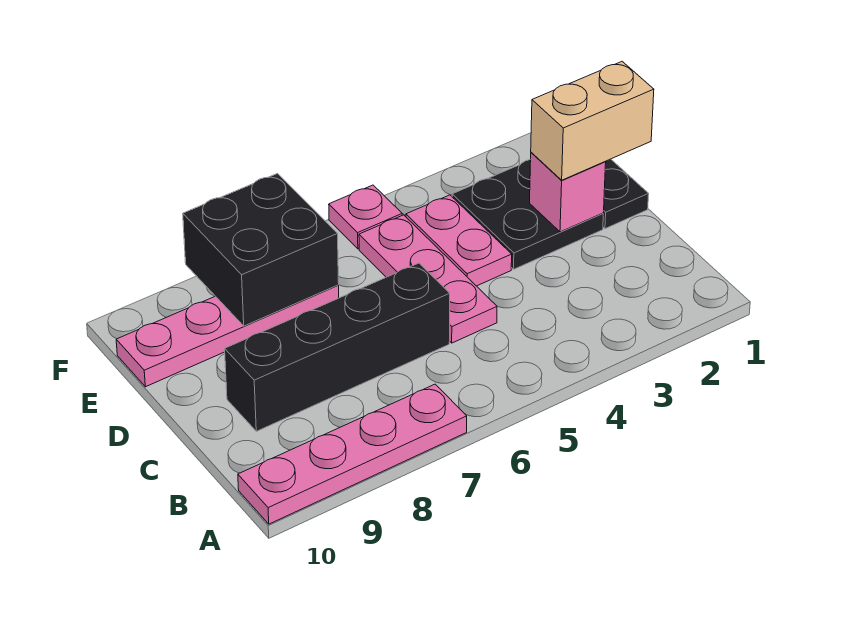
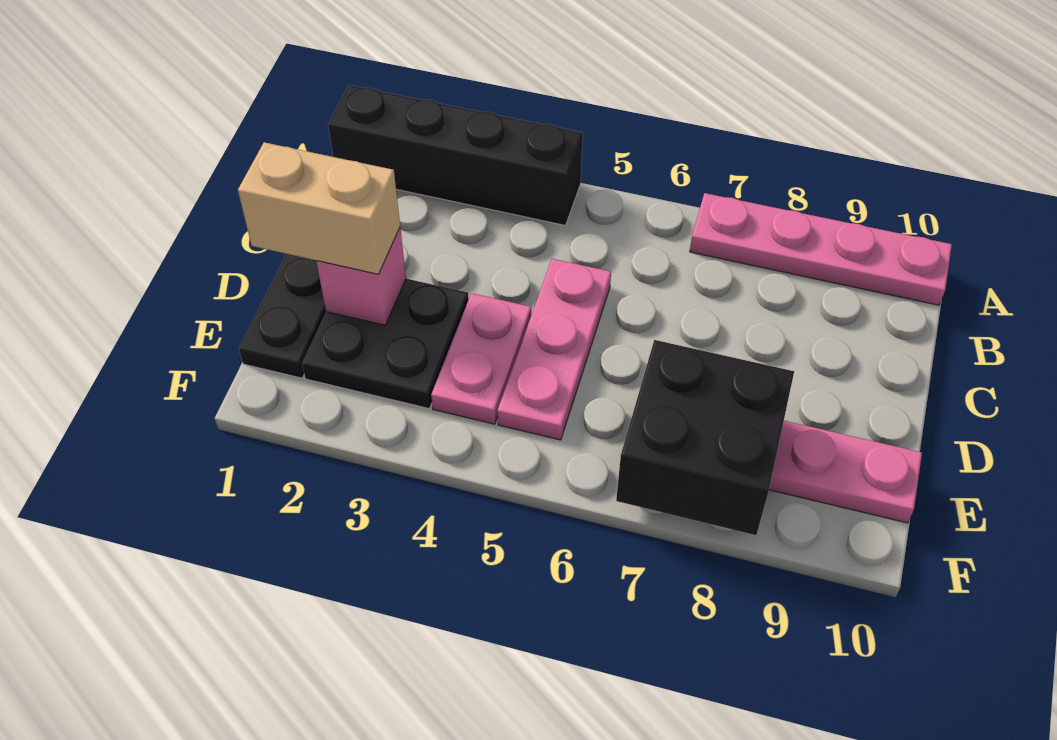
black 1x4 brick [225,263,450,431] -> black 1x4 brick moved to [328,85,583,225]
pink 1x1 plate [329,185,402,249] -> none

